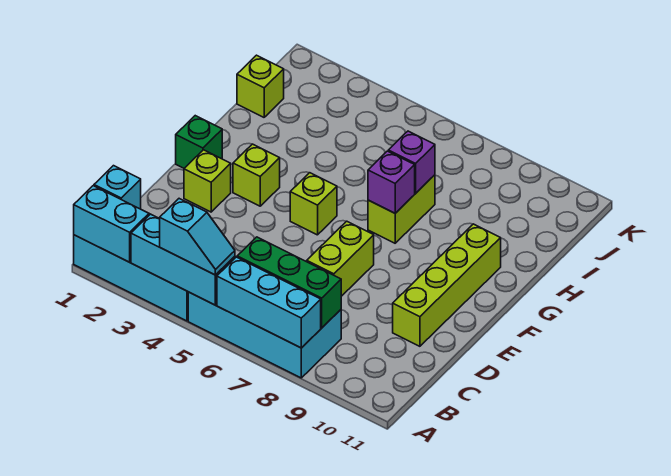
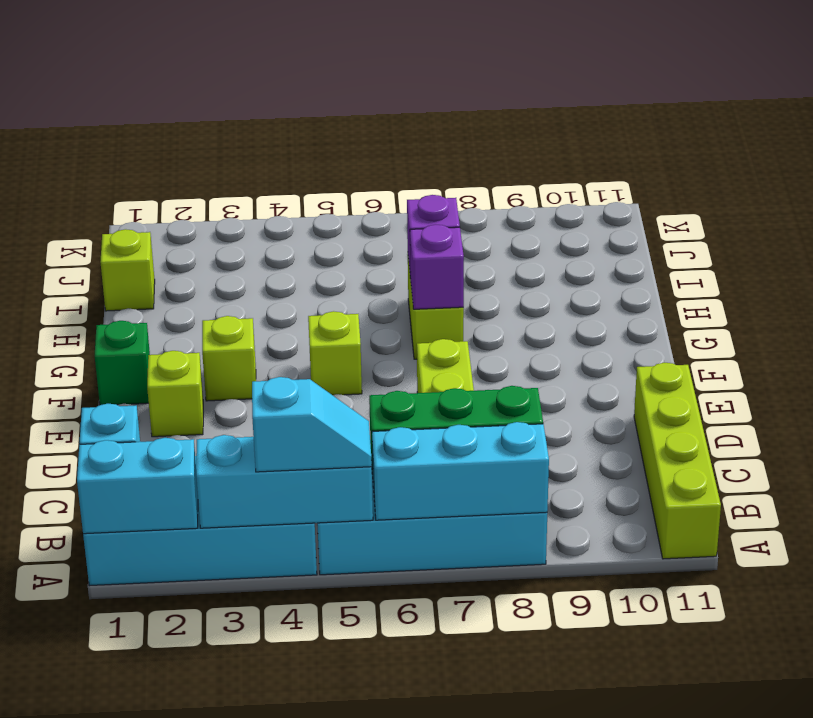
lime 1x4 brick [393,224,501,346] -> lime 1x4 brick moved to [634,363,721,559]

